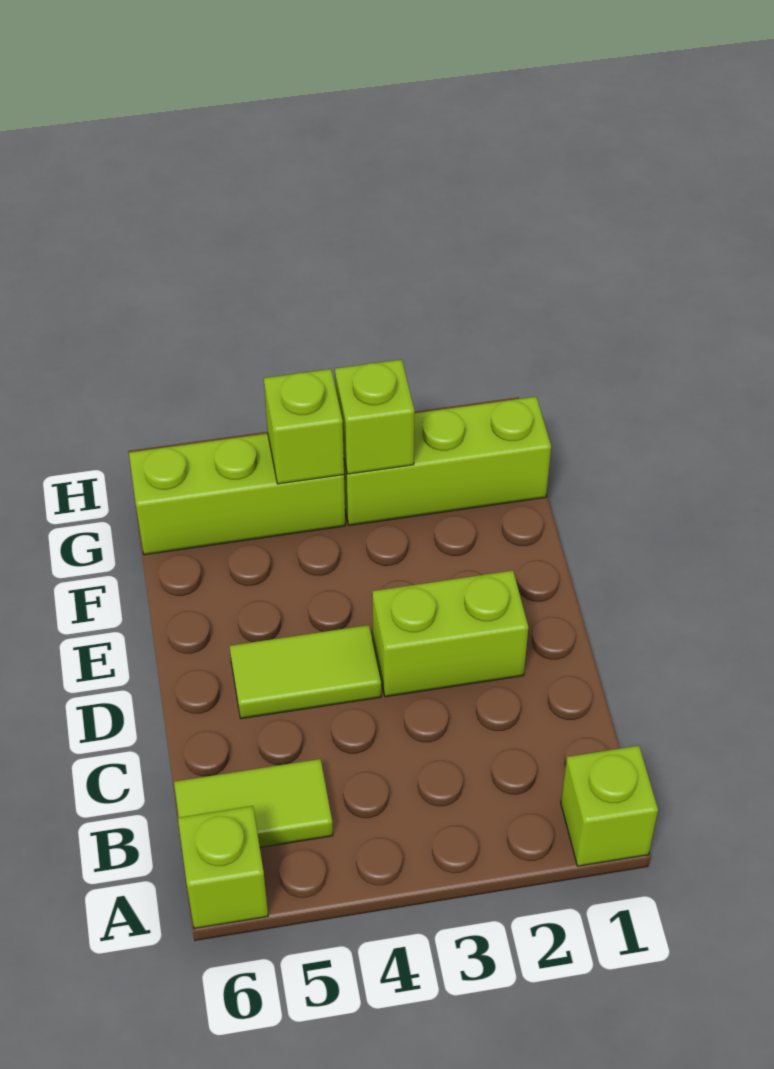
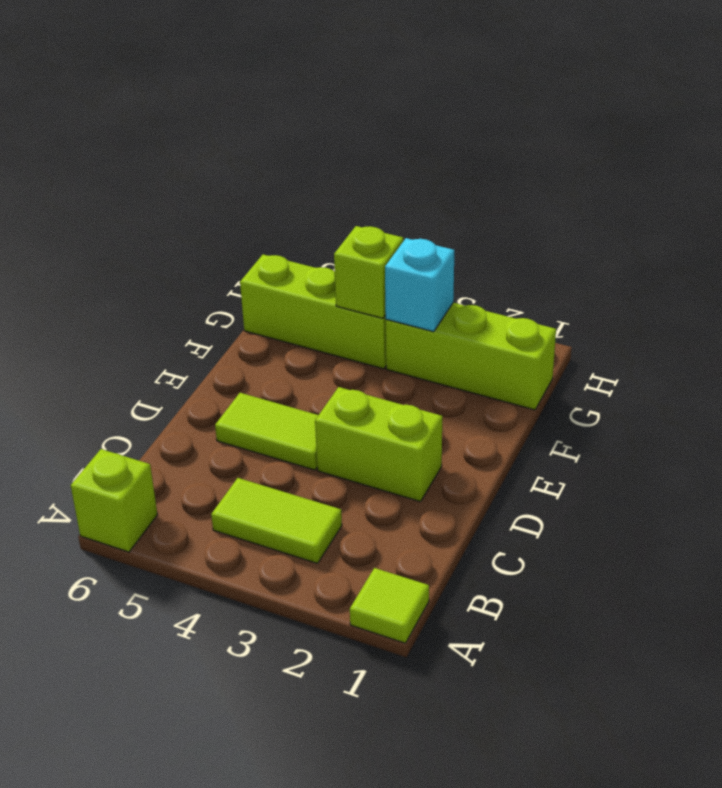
lime 1x1 brick [561,746,658,866] -> lime 1x1 tile [350,568,429,643]
lime 1x2 tile [174,759,333,847] -> lime 1x2 tile moved to [211,478,342,563]
lime 1x1 brick [335,359,414,474] -> cyan 1x1 brick [385,238,454,332]

